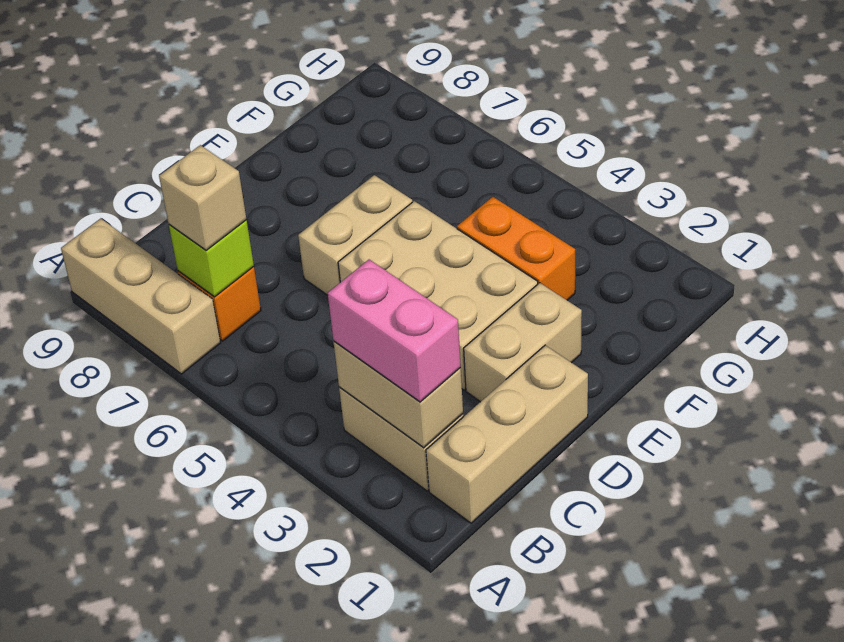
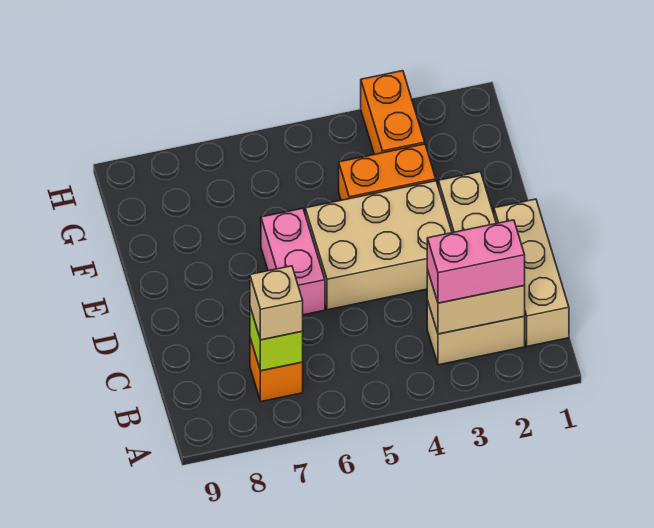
tan 1x3 brick [61,219,221,374] -> none
tan 1x2 brick [298,175,412,295] -> pink 1x2 brick [261,208,325,315]
none -> orange 1x2 brick [361,71,425,154]

